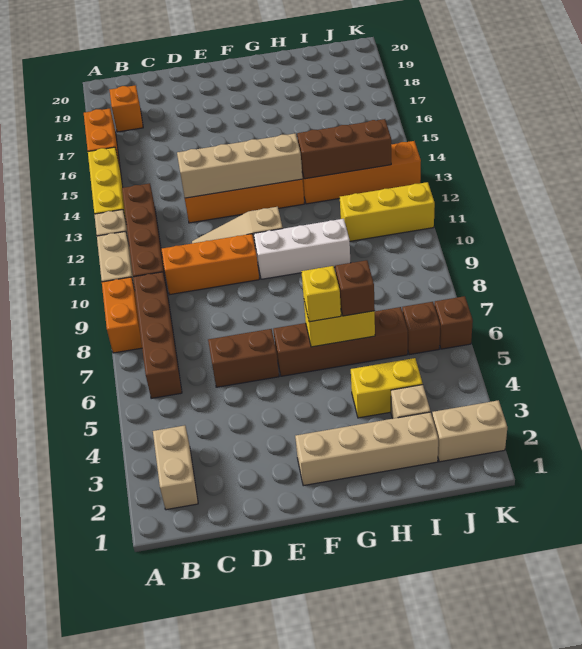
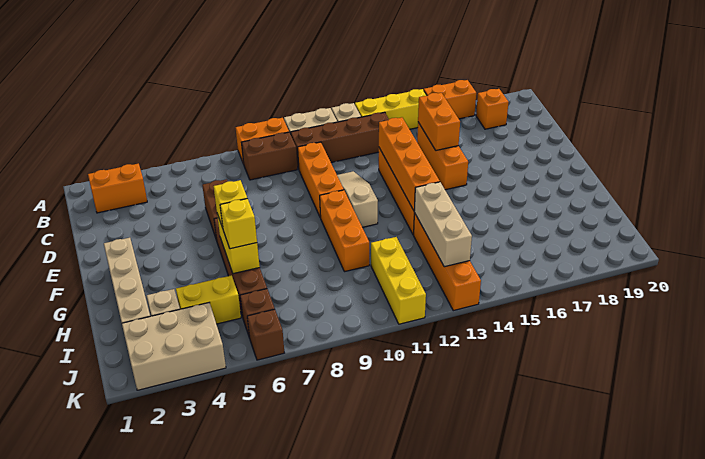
tan 1x2 brick [153,425,198,510] -> orange 1x2 brick [88,164,147,213]
brown 1x4 brick [133,272,182,399] -> brown 1x2 brick [241,132,297,180]
none -> orange 1x3 brick [417,122,468,190]
none -> orange 1x2 brick [418,93,460,150]
tan 1x4 brick [177,133,303,198] -> orange 1x4 brick [379,117,440,211]
white 1x3 brick [254,219,350,279] -> orange 1x3 brick [320,190,369,272]
yellow 1x2 brick [351,358,423,418] -> yellow 1x2 brick turned to [176,275,241,324]
brown 1x1 brick [335,260,375,316] -> yellow 1x1 brick [220,199,257,249]
brown 1x3 brick [297,119,391,179] -> tan 1x3 brick [414,182,472,267]
tan 1x2 brick [432,400,507,462] -> tan 2x3 brick [122,303,226,390]

